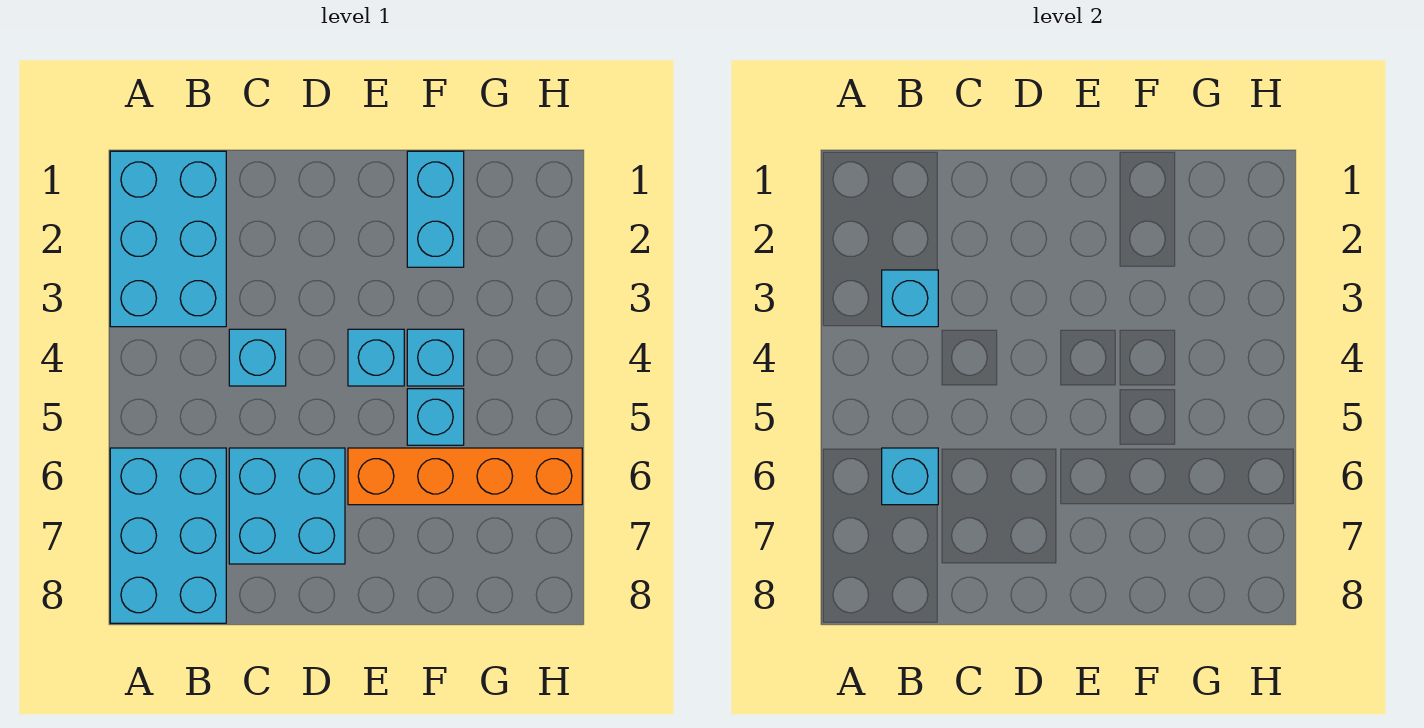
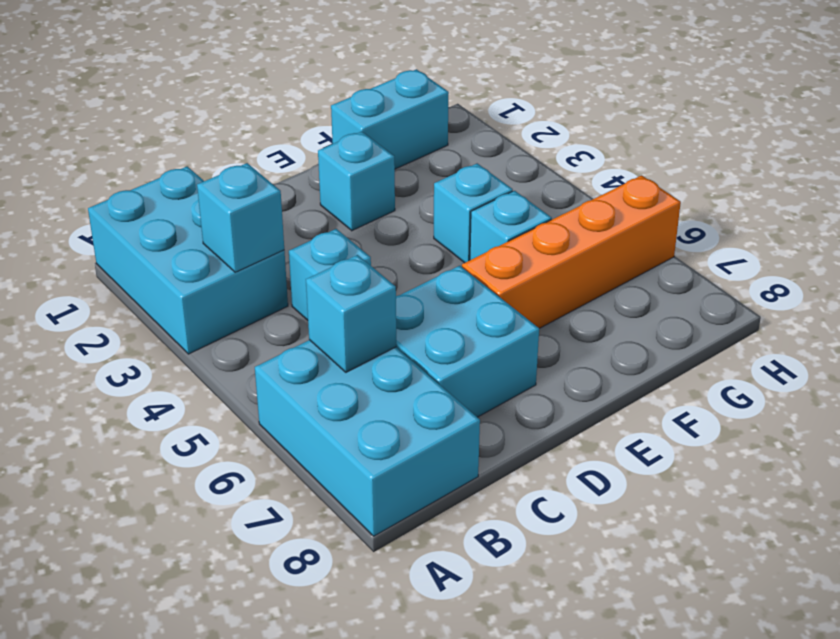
cyan 1x1 brick [348,329,404,386] -> cyan 1x1 brick moved to [318,131,395,231]
cyan 1x2 brick [407,151,464,267] -> cyan 1x2 brick turned to [331,69,449,169]

